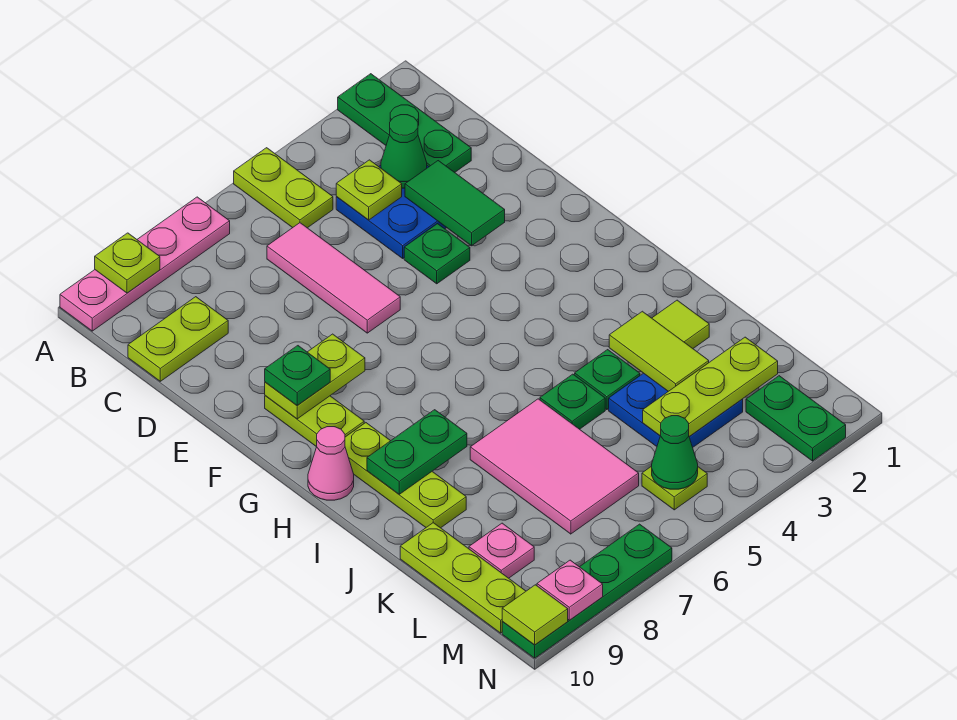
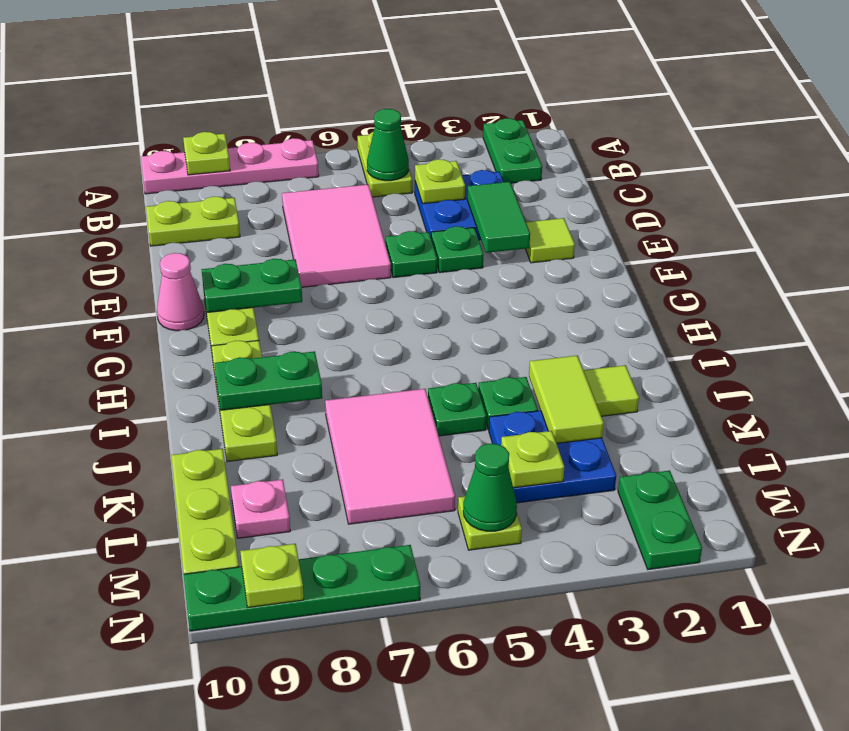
green 1x3 plate [338,74,471,172] -> green 1x2 plate [483,118,542,183]
green 1x1 cone [381,115,427,188] -> green 1x1 cone moved to [367,109,409,181]
pink 1x3 tile [267,223,400,333] -> pink 2x3 tile [282,185,391,287]
lime 1x2 plate [265,334,365,419] -> green 1x2 plate [202,259,302,312]
green 1x1 plate [265,346,330,405] -> green 1x1 plate moved to [386,231,437,278]
pink 1x1 cone [308,427,354,500] -> pink 1x1 cone moved to [157,253,204,331]
lime 1x3 plate [643,337,778,437] -> lime 1x1 plate [501,431,564,488]
pink 1x1 plate [537,560,603,620] -> lime 1x1 plate [240,544,304,607]
lime 1x1 tile [502,585,568,645] -> lime 1x1 tile moved to [526,218,575,263]

